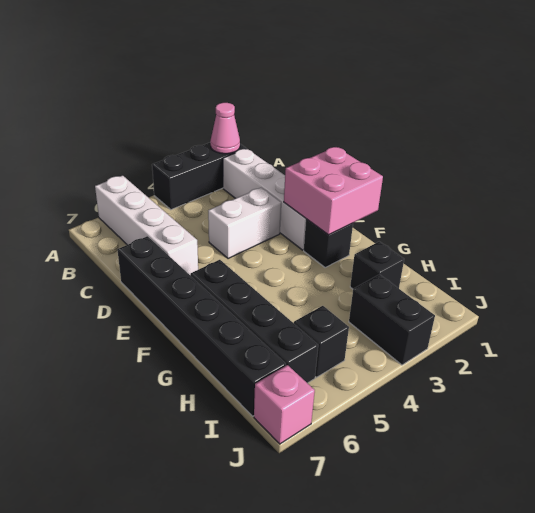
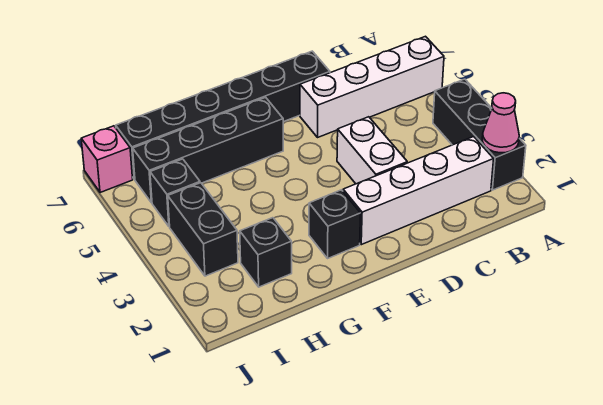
pink 2x2 brick [284,147,383,235] -> none
black 1x2 brick [349,274,435,365] -> black 1x2 brick turned to [168,183,238,276]

